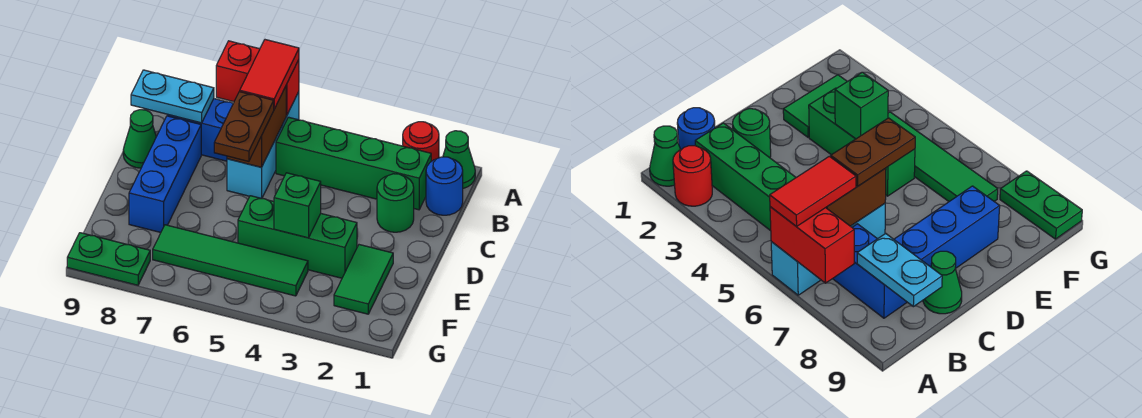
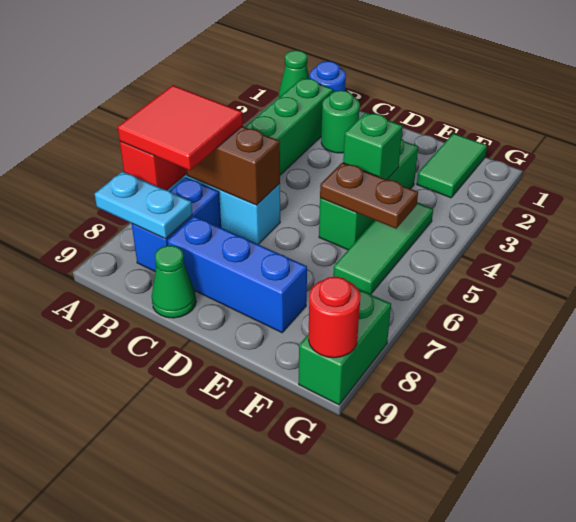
red 1x1 round brick [403,122,439,161] -> red 1x1 round brick moved to [308,276,361,358]
red 1x2 tile [240,40,299,109] -> red 2x2 tile [118,85,243,170]
cyan 1x2 plate [131,70,214,123] -> cyan 1x2 plate turned to [95,171,192,239]
brown 1x2 plate [214,92,274,161] -> brown 1x2 plate moved to [320,163,418,229]
green 1x2 tile [334,245,393,314] -> green 1x2 tile turned to [417,133,487,198]
green 1x4 tile [153,225,308,296] -> green 1x3 tile [333,203,433,294]
green 1x2 plate [67,233,150,285] -> green 1x2 brick [299,289,391,405]

